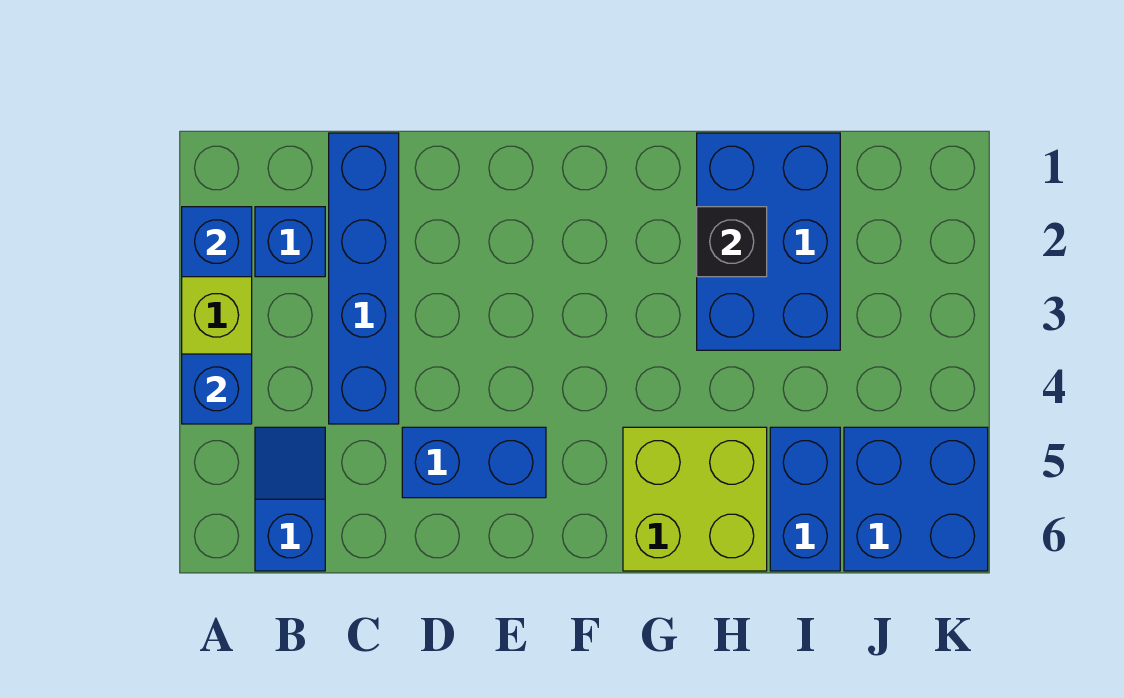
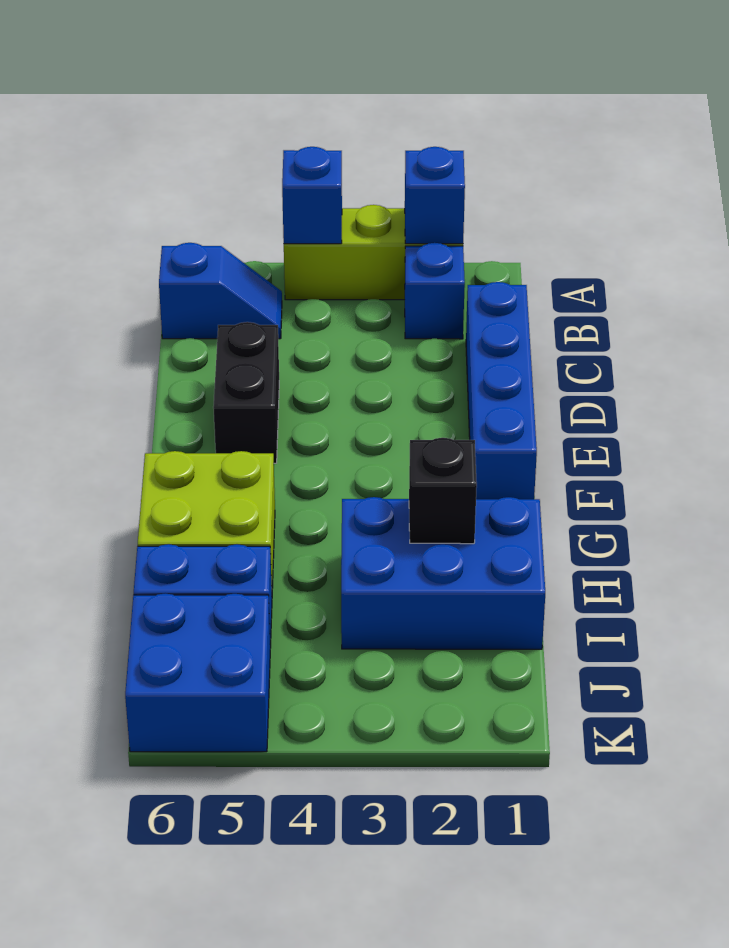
blue 1x4 brick [329,133,399,424] -> blue 1x4 brick turned to [466,282,537,499]
blue 1x2 brick [402,427,546,498] -> black 1x2 brick [213,322,279,463]

